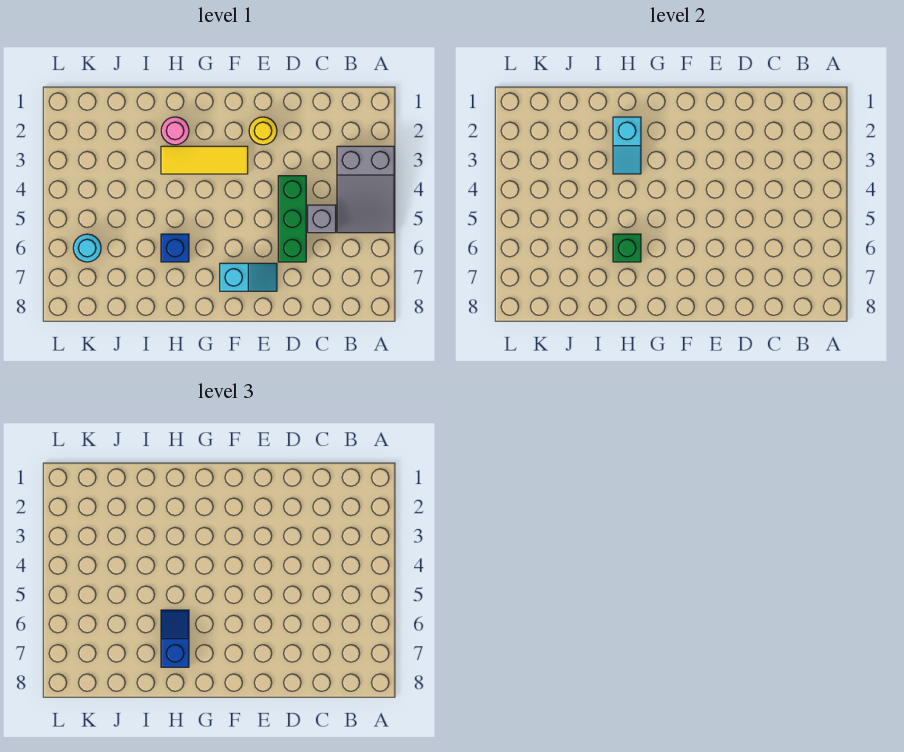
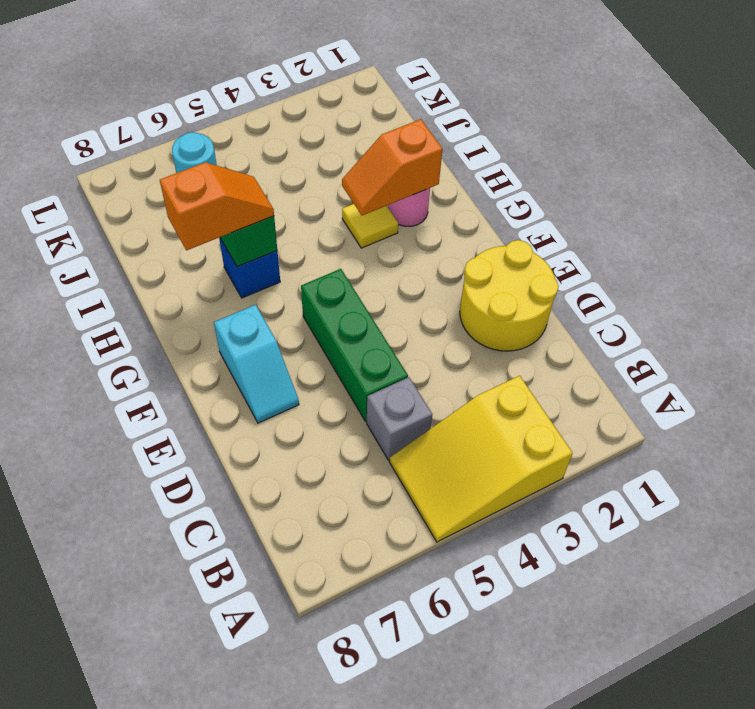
grey 2x3 slope [337,146,394,233] -> yellow 2x3 slope [389,376,573,542]
green 1x3 brick [278,176,306,262] -> green 1x3 brick turned to [301,269,408,421]
yellow 1x1 round brick [249,117,277,145] -> yellow 2x2 round brick [460,240,559,351]
yellow 1x3 tile [161,146,248,174] -> yellow 1x1 tile [342,204,398,248]
cyan 1x2 slope [613,117,641,174] -> orange 1x2 slope [342,119,442,215]
blue 1x2 slope [161,610,189,667] -> orange 1x2 slope [160,162,274,250]

